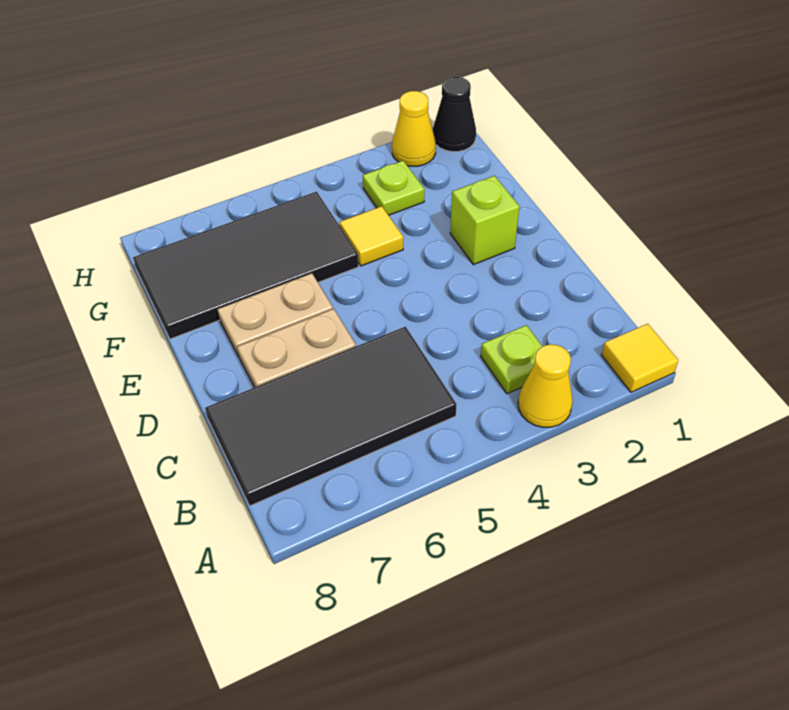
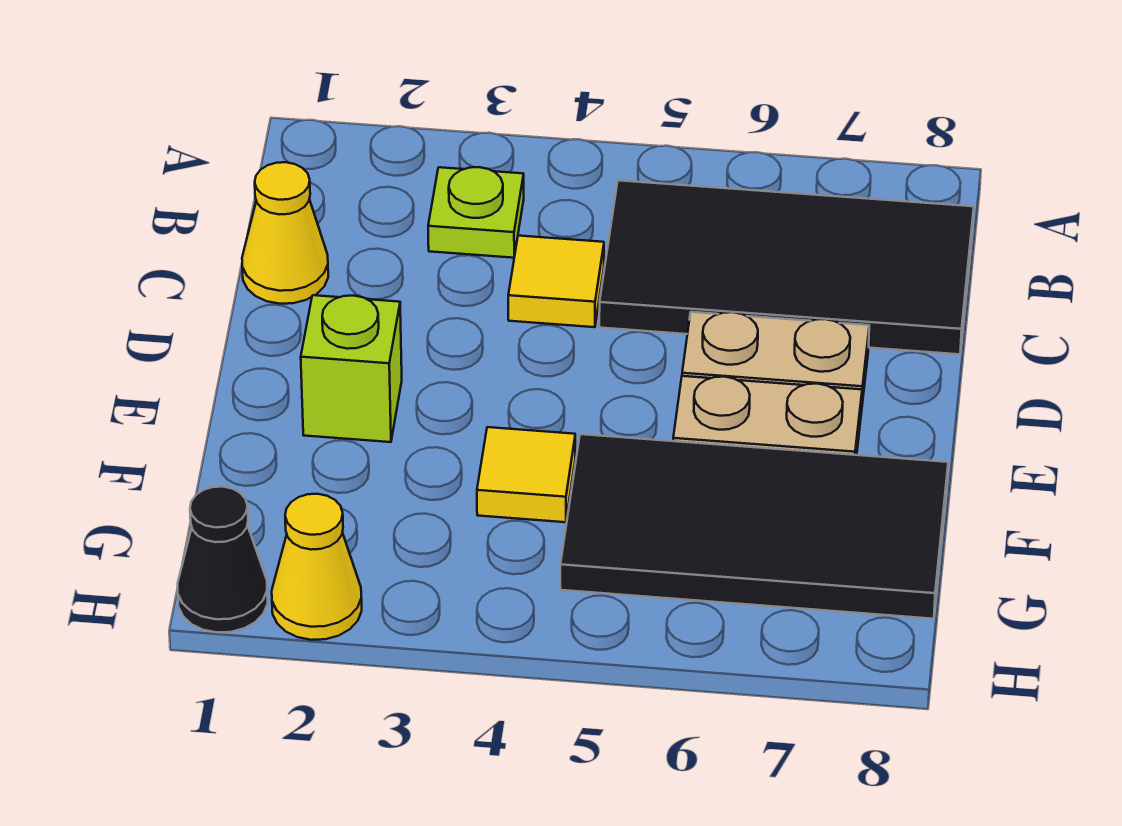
yellow 1x1 tile [602,324,678,392] -> yellow 1x1 tile moved to [508,236,604,327]
yellow 1x1 cone [518,344,573,427] -> yellow 1x1 cone moved to [242,162,328,304]
lime 1x1 plate [363,161,424,215] -> none

